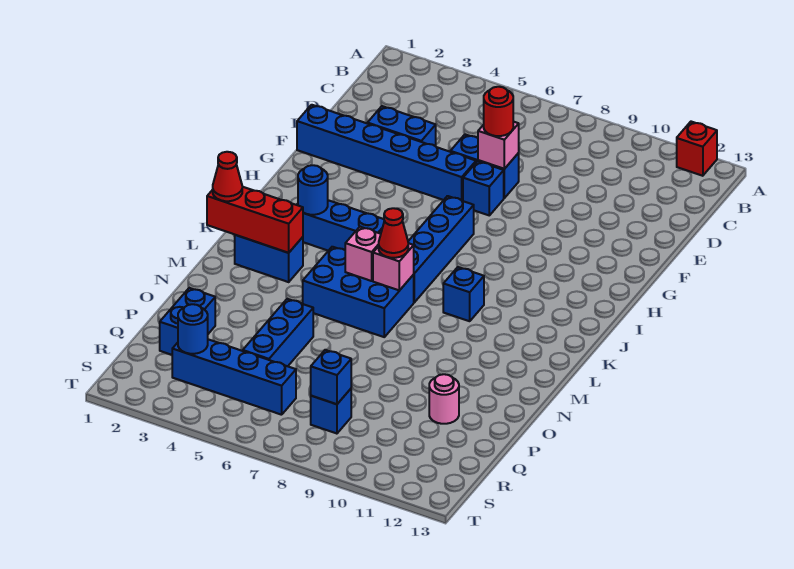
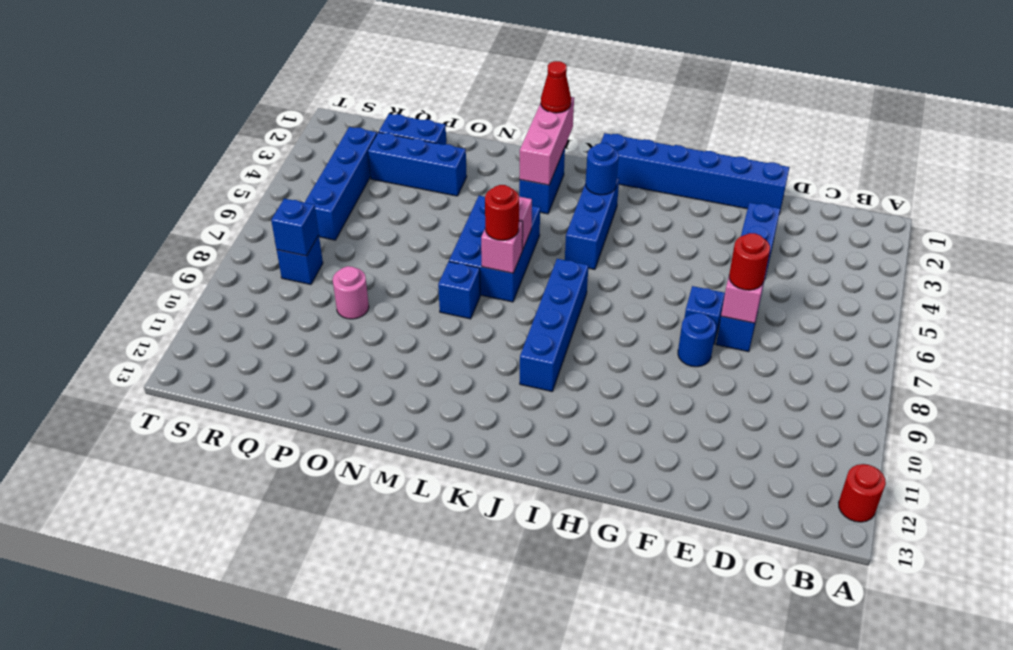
red 1x1 brick [677,122,717,176] -> red 1x1 round brick [839,464,886,522]
blue 1x6 brick [297,105,476,201] -> blue 1x6 brick turned to [601,133,790,214]
blue 1x4 brick [408,196,474,302] -> blue 1x4 brick turned to [520,259,589,391]
blue 1x1 brick [443,267,484,321] -> blue 1x1 brick moved to [438,262,480,319]
red 1x3 brick [207,187,303,253] -> pink 1x3 brick [520,97,574,185]
red 1x1 cone [379,208,408,258] -> red 1x1 round brick [485,185,519,240]
blue 1x3 brick [243,299,314,366] -> blue 1x3 brick moved to [368,132,467,196]
pink 1x1 round brick [429,374,459,424] -> pink 1x1 round brick moved to [333,266,369,319]
blue 1x1 round brick [178,304,208,354] -> blue 1x1 round brick moved to [678,313,716,367]

